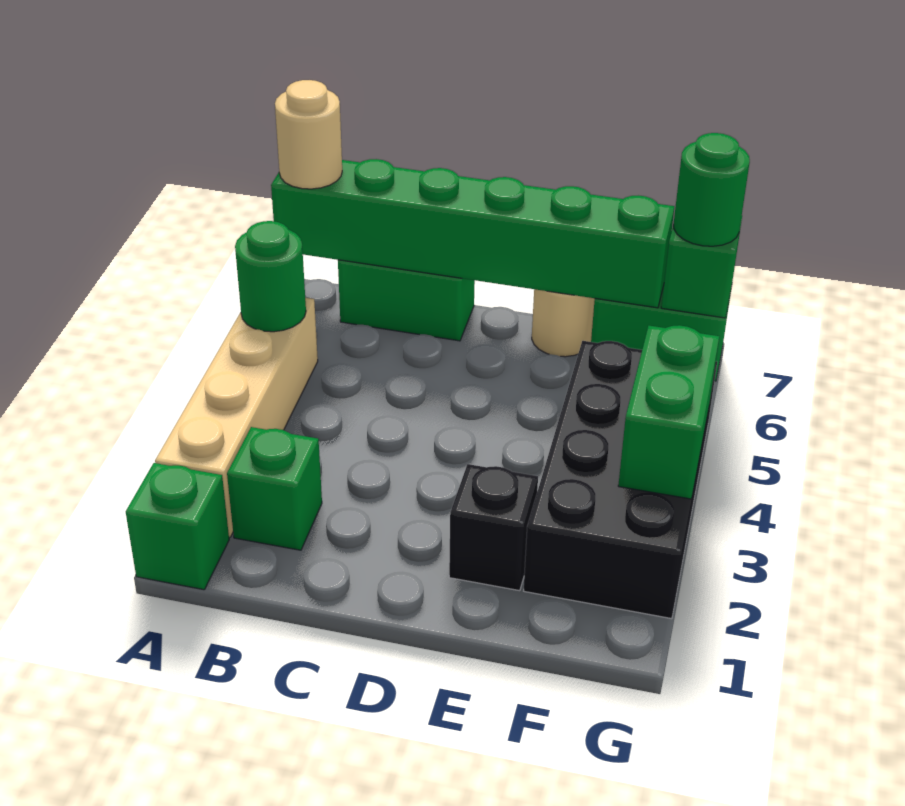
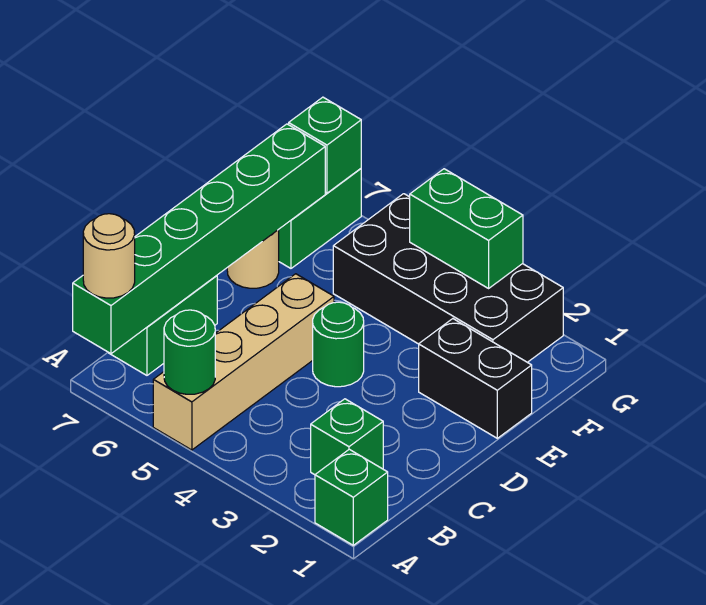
tan 1x4 brick [155,298,318,537] -> tan 1x4 brick turned to [153,274,334,450]
black 1x1 brick [449,464,538,591] -> black 1x2 brick [419,319,532,438]
green 1x1 round brick [674,133,750,246] -> green 1x1 round brick moved to [313,302,364,387]

